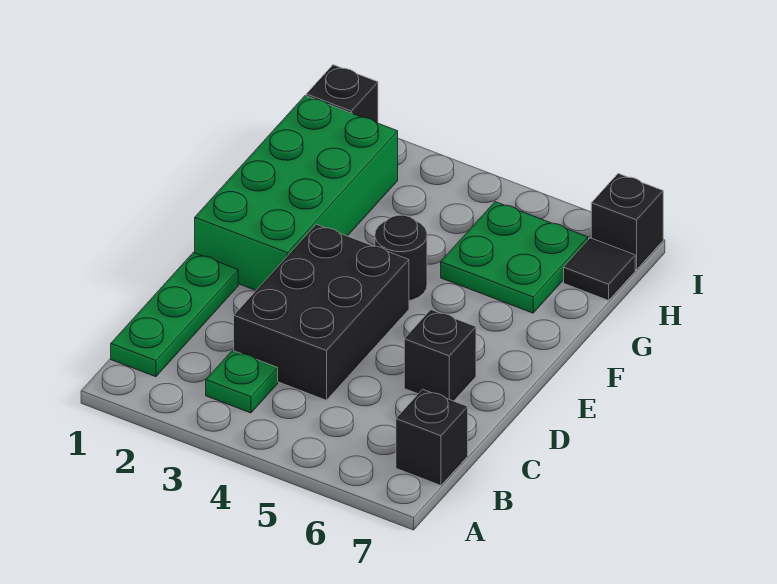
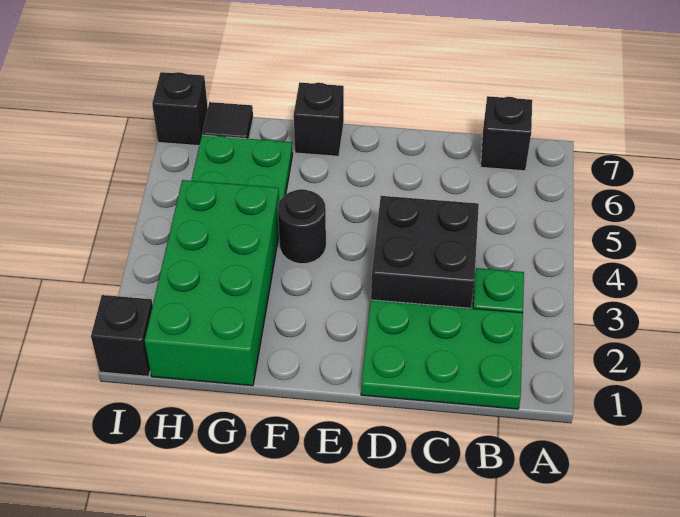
green 1x3 plate [111,252,238,377] -> green 2x3 plate [361,300,523,409]
black 2x3 brick [234,224,409,400] -> black 2x2 brick [371,196,479,308]
black 1x1 brick [404,310,476,401] -> black 1x1 brick moved to [294,82,344,156]
green 2x4 brick [195,96,398,290] -> green 2x4 brick turned to [145,180,279,386]

